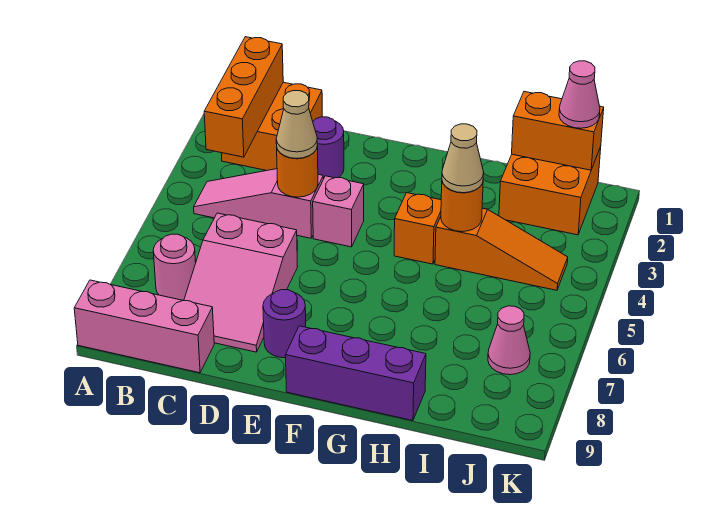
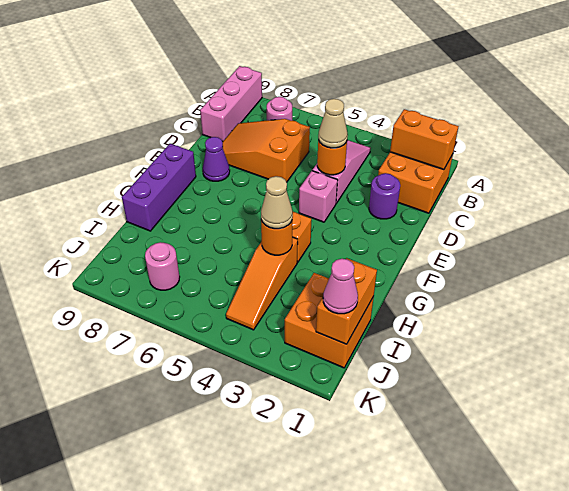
orange 1x3 brick [204,37,283,157] -> orange 1x2 brick [390,109,459,170]
pink 2x3 slope [184,213,297,352] -> orange 2x3 slope [222,119,310,182]
purple 1x1 round brick [263,290,306,358] -> purple 1x1 cone [203,137,230,181]
pink 1x1 cone [488,306,530,375] -> pink 1x1 round brick [145,242,180,290]

